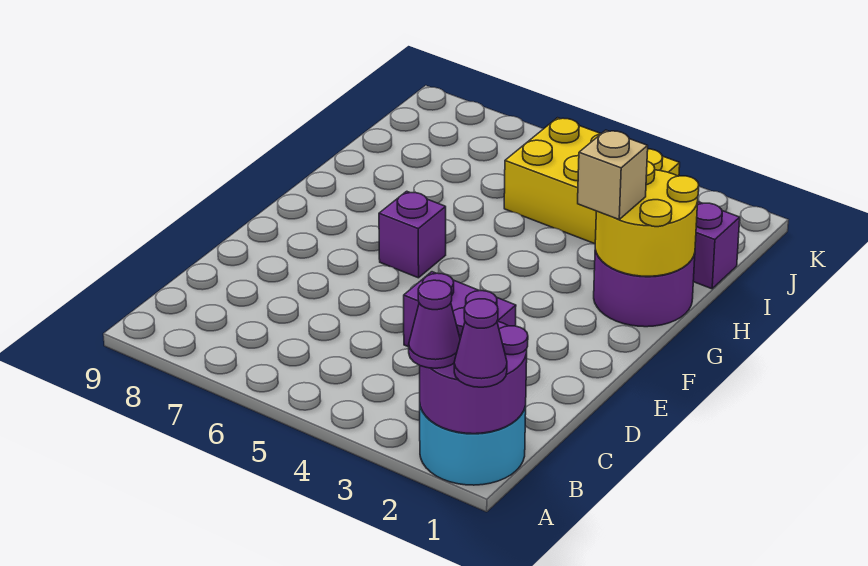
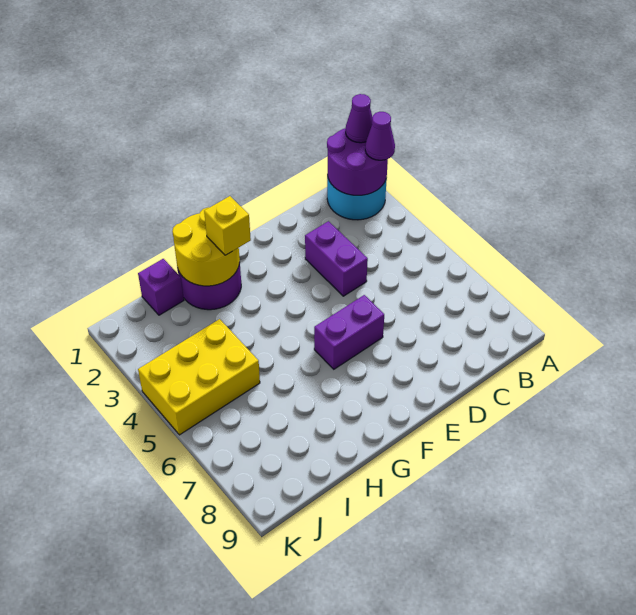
purple 1x1 brick [379,191,446,278] -> purple 1x2 brick [314,295,384,369]
tan 1x1 brick [578,130,648,220] -> yellow 1x1 brick [204,196,251,255]
yellow 2x3 brick [504,118,680,244] -> yellow 2x3 brick turned to [138,319,260,435]

